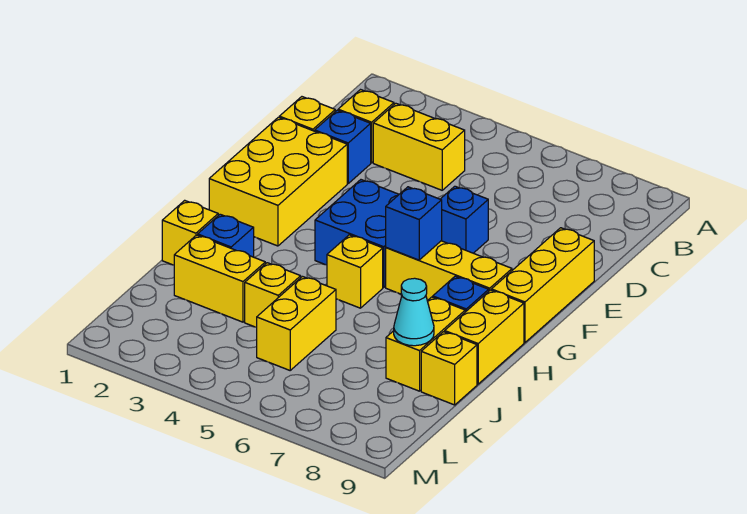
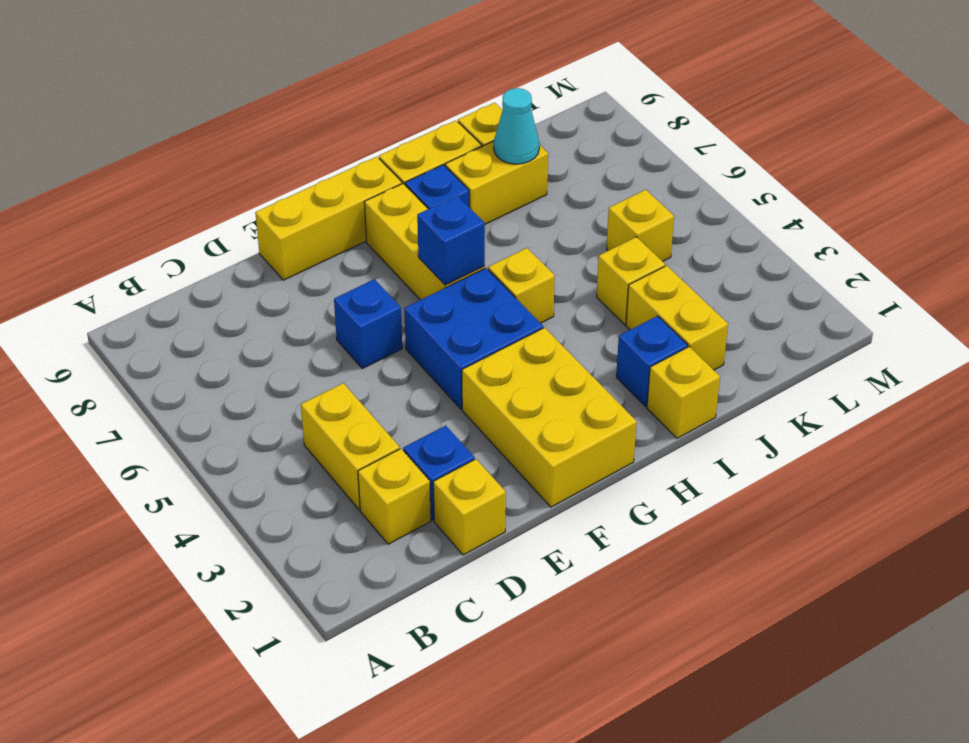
yellow 2x3 brick [209,117,347,246] -> yellow 2x3 brick turned to [462,328,637,507]
yellow 1x2 brick [257,277,336,370] -> yellow 1x1 brick [607,190,674,261]

